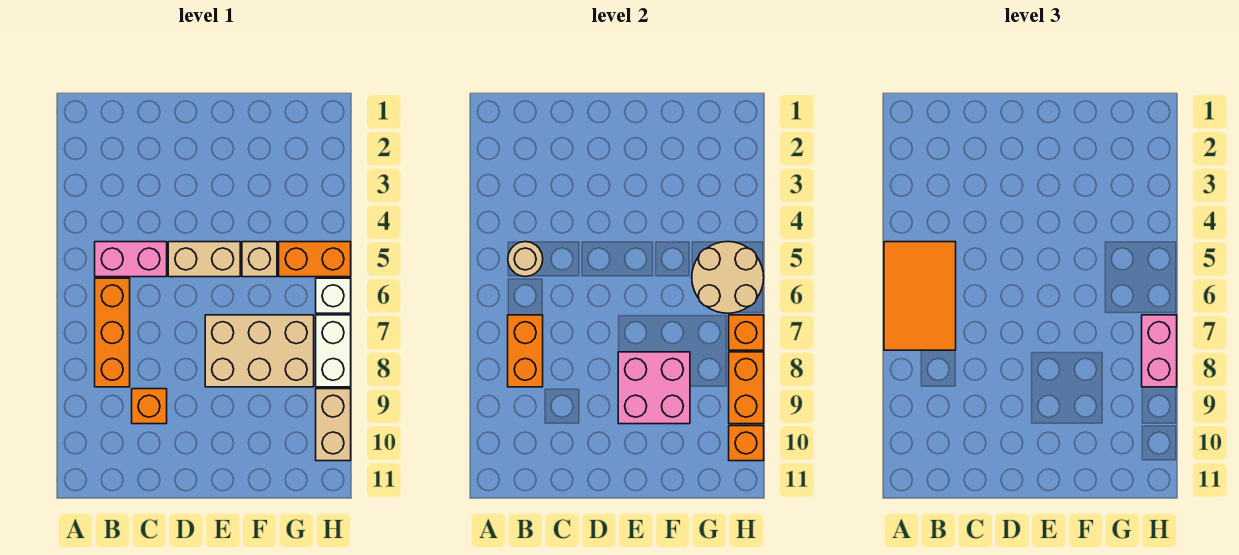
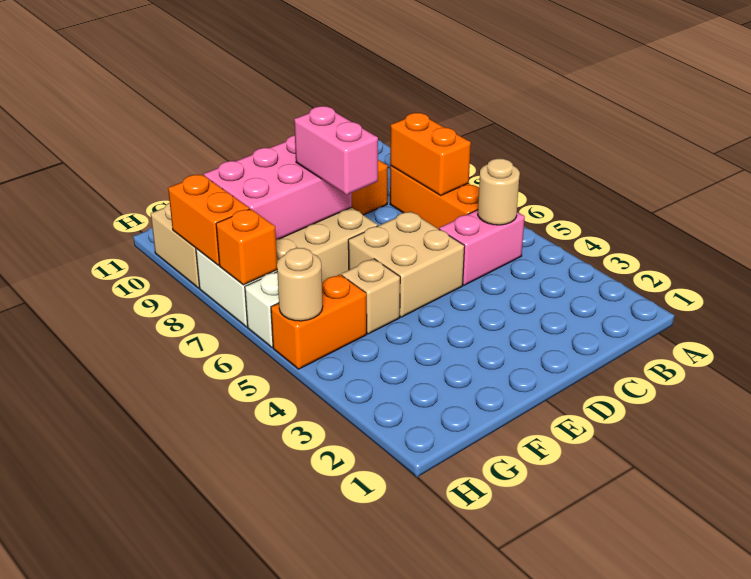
orange 2x3 tile [884,242,956,350] -> none
tan 1x2 brick [168,242,240,277] -> tan 2x2 brick [348,211,465,317]
pink 2x2 brick [618,352,690,424] -> pink 2x3 brick [204,135,352,240]
tan 2x2 round brick [692,242,764,313] -> tan 1x1 round brick [277,248,323,321]
pink 1x2 brick [1142,315,1177,387] -> pink 1x2 brick moved to [294,106,378,195]
orange 1x1 brick [729,426,764,461] -> none

